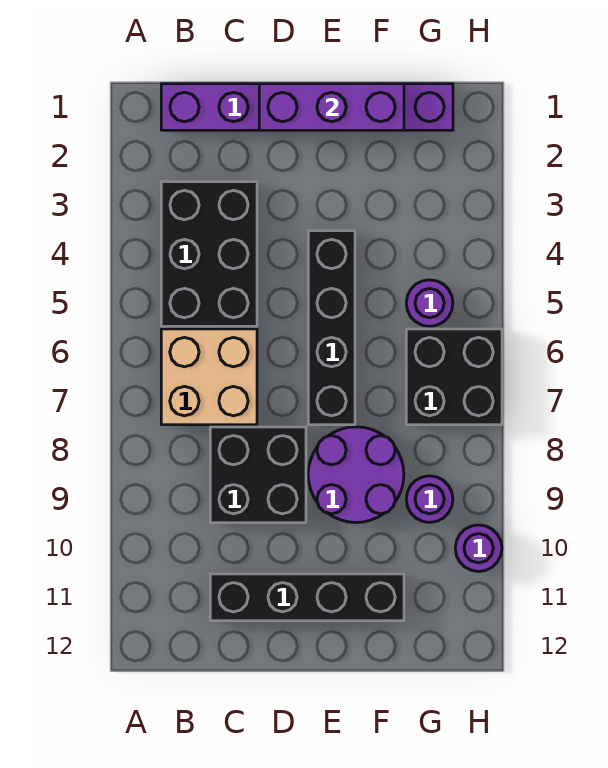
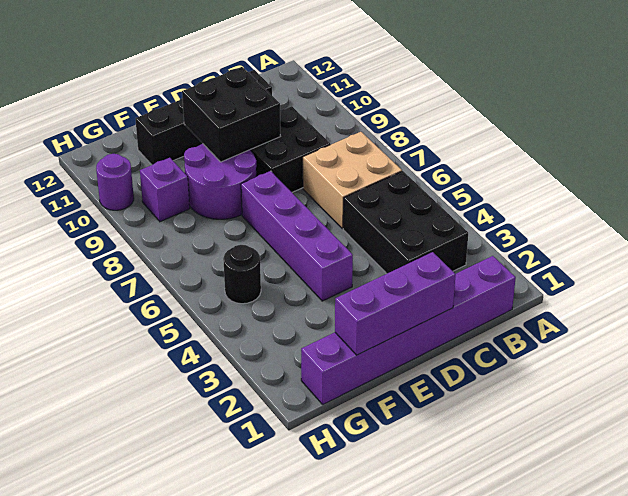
black 1x4 brick [308,231,355,425] -> purple 1x4 brick [241,171,353,301]
purple 1x1 round brick [406,280,453,326] -> black 1x1 round brick [223,245,261,304]
black 2x2 brick [406,329,502,425] -> black 2x2 brick moved to [182,67,280,162]
purple 1x1 round brick [406,476,453,523] -> purple 1x1 brick [140,158,190,222]

